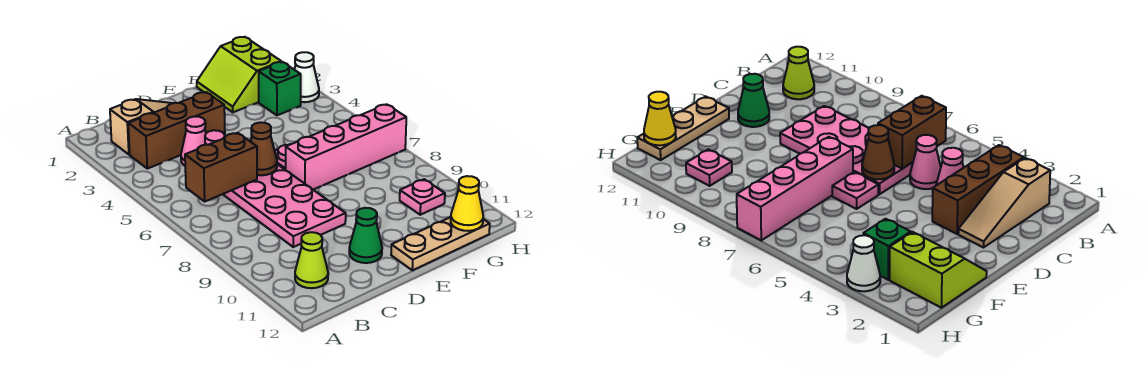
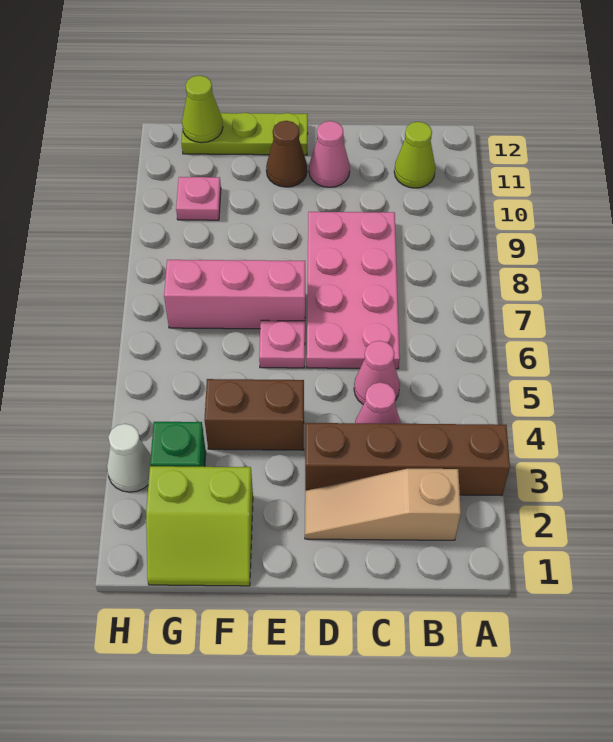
brown 1x3 brick [128,92,225,169] -> brown 1x4 brick [305,423,510,496]
brown 1x2 brick [185,133,257,201] -> brown 1x2 brick moved to [204,379,304,450]
brown 1x1 cone [250,122,277,175] -> brown 1x1 cone moved to [266,121,307,187]
green 1x1 cone [349,208,382,263] -> pink 1x1 cone [309,121,350,187]
pink 1x4 brick [286,104,406,190] -> pink 1x3 brick [164,260,305,329]
tan 1x3 plate [391,217,490,270] -> lime 1x3 plate [181,113,308,155]
lime 2x2 slope [197,37,281,112] -> lime 2x2 slope turned to [146,466,253,586]
yellow 1x1 cone [451,176,483,231] -> lime 1x1 cone [182,75,223,143]

